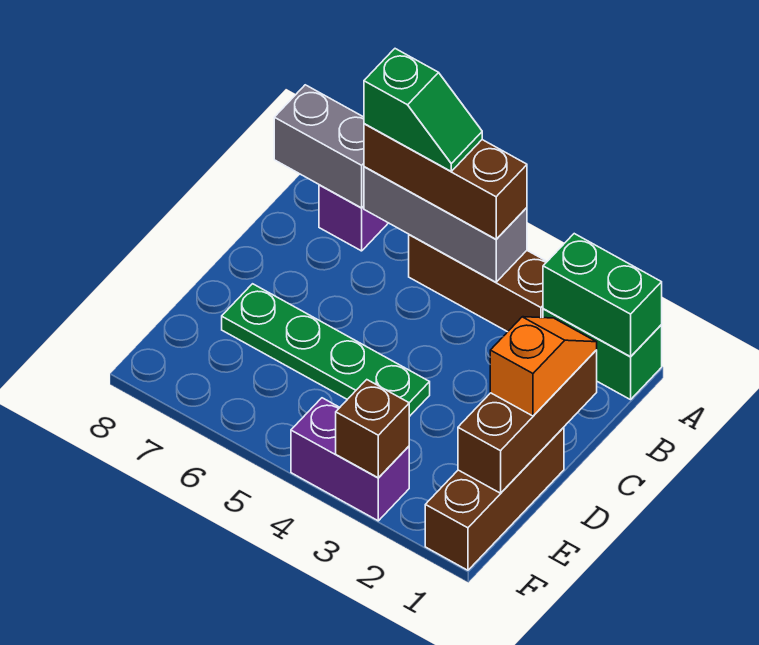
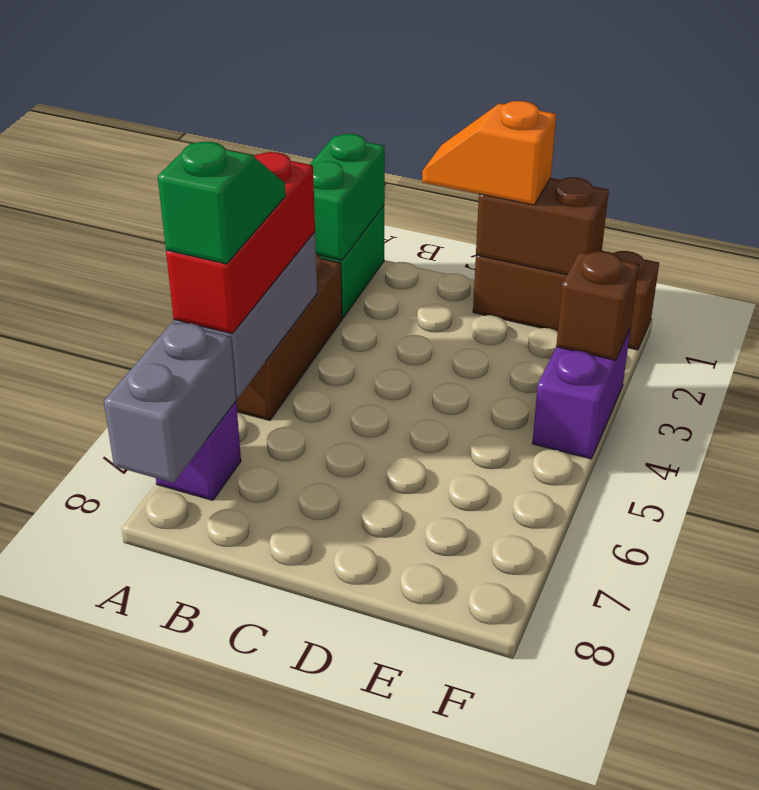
brown 1x3 brick [364,124,527,239] -> red 1x3 brick [166,152,315,334]
brown 1x3 brick [458,350,597,493] -> brown 1x2 brick [476,177,609,275]
green 1x4 plate [222,284,430,417] -> none

